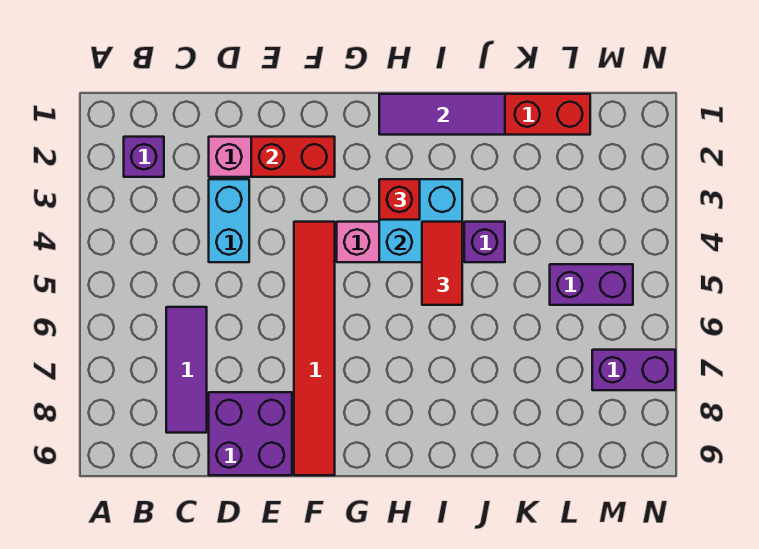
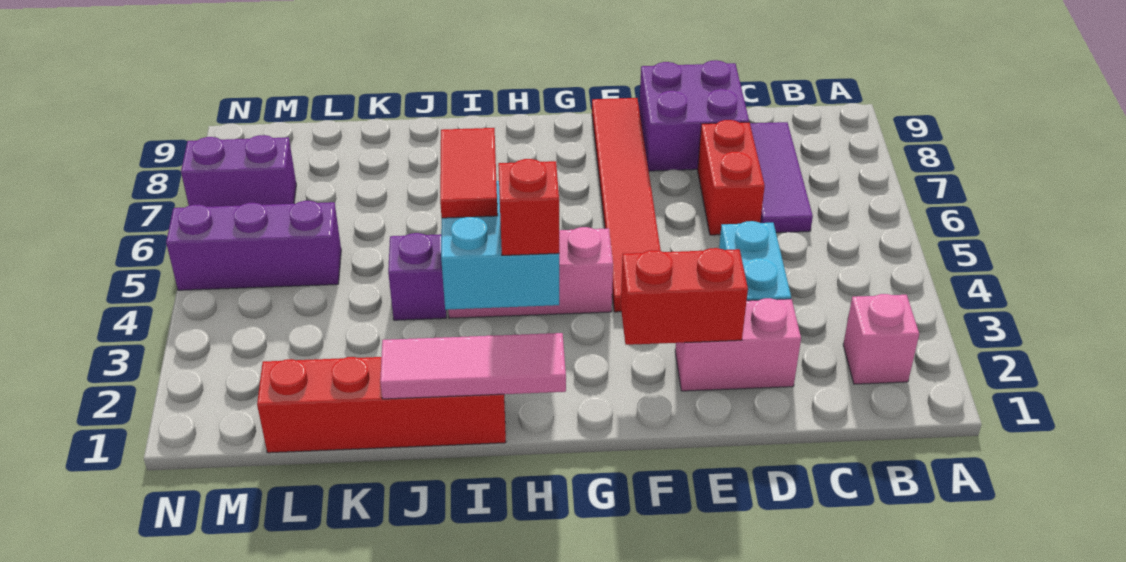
purple 1x1 brick [124,137,164,177] -> pink 1x1 brick [843,294,919,384]
none -> red 1x2 brick [698,120,765,235]
purple 1x3 tile [379,94,505,135] -> pink 1x3 tile [380,333,566,399]
purple 1x2 brick [550,264,633,305] -> purple 1x3 brick [166,201,341,290]

